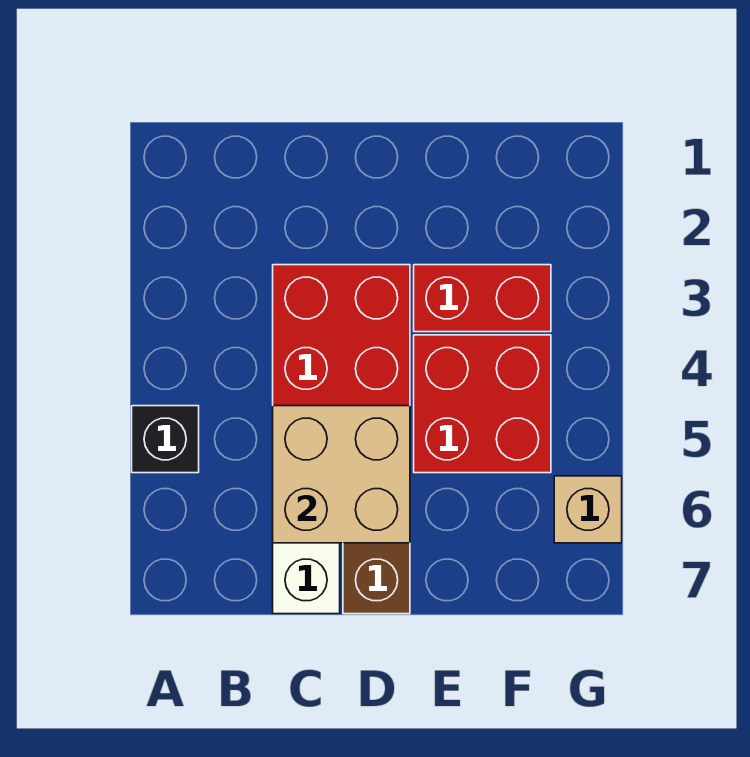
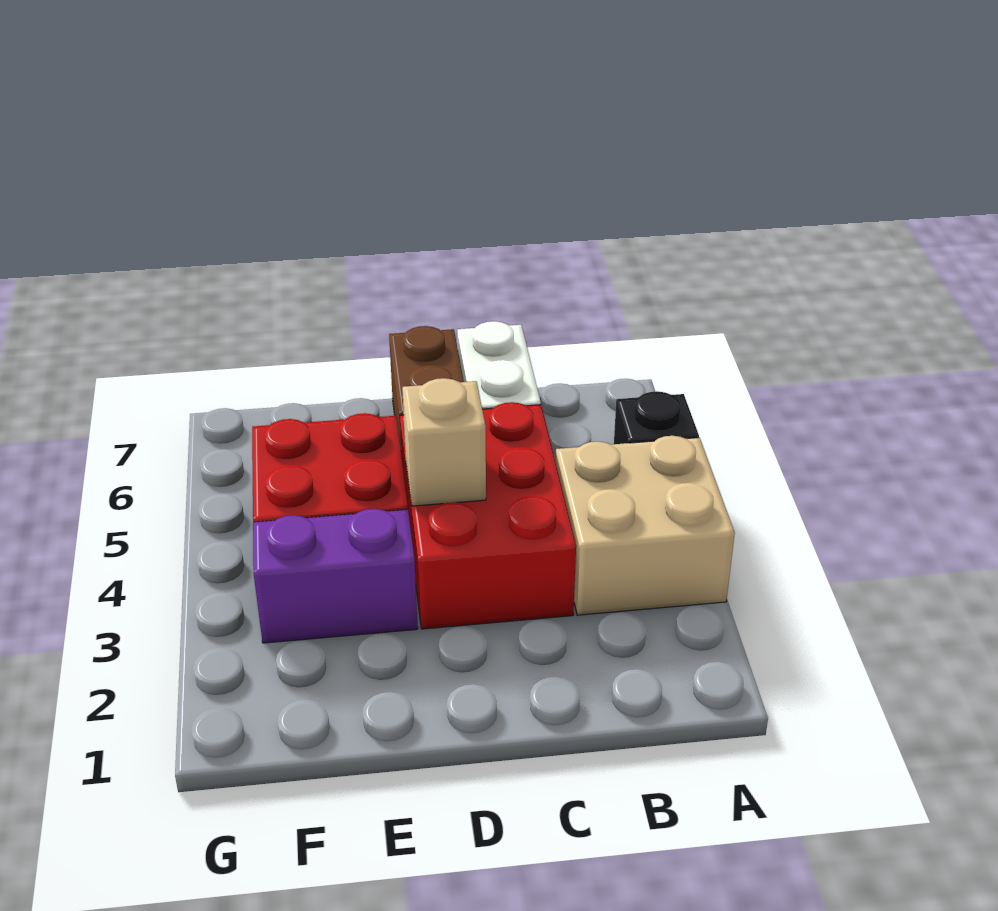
tan 2x2 brick [273,406,410,543] -> tan 2x2 brick moved to [556,436,735,615]
red 1x2 brick [414,265,551,332] -> purple 1x2 brick [253,509,418,643]
tan 1x1 brick [554,476,622,543] -> tan 1x1 brick moved to [402,378,486,506]

